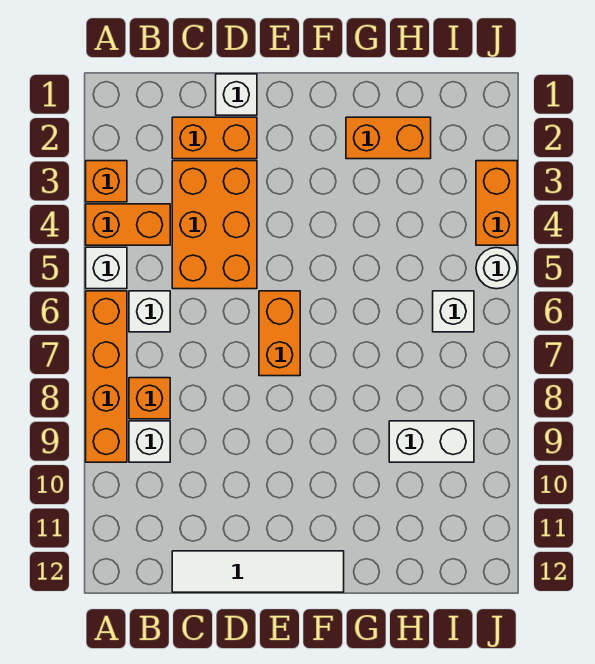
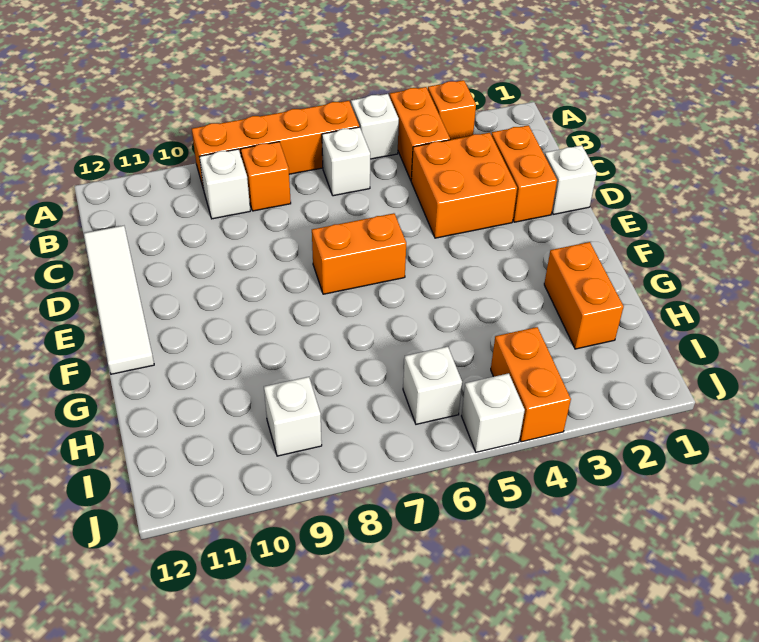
orange 2x3 brick [172,161,257,289] -> orange 2x2 brick [411,133,517,238]
white 1x2 brick [389,421,474,462] -> white 1x1 brick [264,377,322,456]
orange 1x2 brick [476,161,517,245] -> orange 1x2 brick turned to [491,327,571,442]
white 1x1 round brick [476,248,517,289] -> white 1x1 brick [462,373,525,452]

